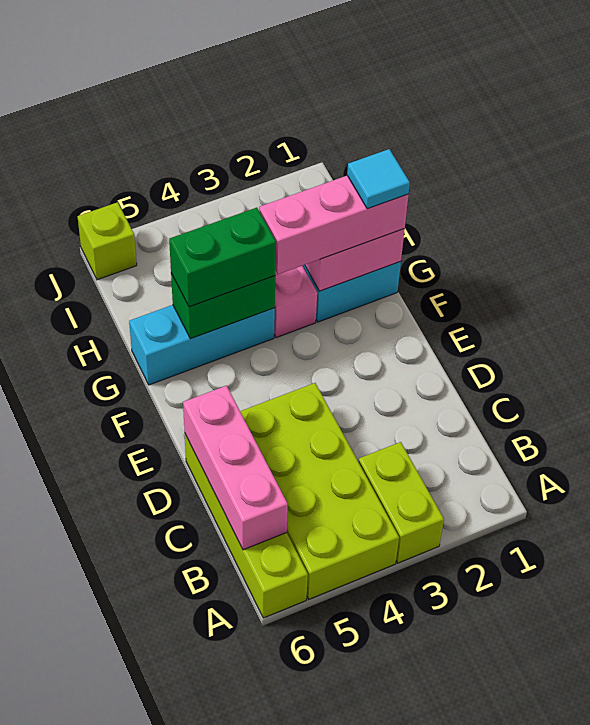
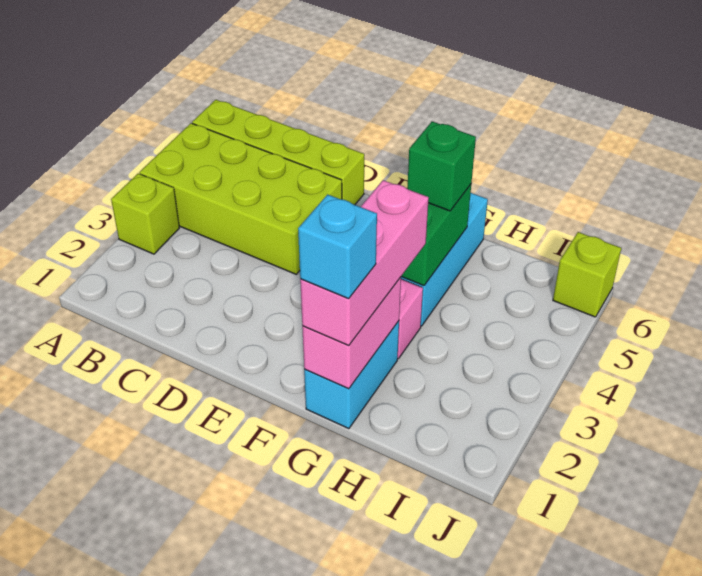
lime 1x2 brick [359,442,444,563] -> lime 1x1 brick [111,174,180,254]
pink 1x3 brick [183,386,288,550] -> none
cyan 1x1 tile [347,149,410,209] -> cyan 1x1 brick [298,194,377,299]
green 1x2 brick [169,208,276,307] -> green 1x1 brick [407,122,476,211]

